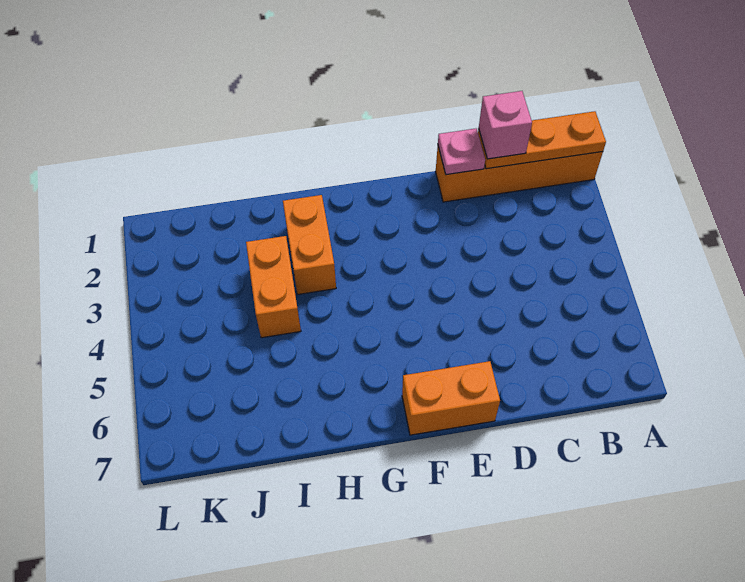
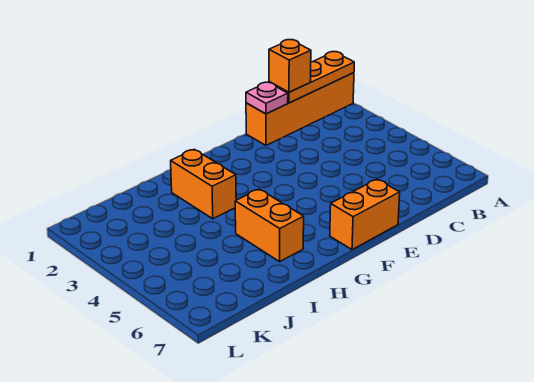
pink 1x1 brick [479,91,532,159] -> orange 1x1 brick [269,40,311,92]
orange 1x2 brick [246,236,301,338] -> orange 1x2 brick moved to [235,189,304,262]

